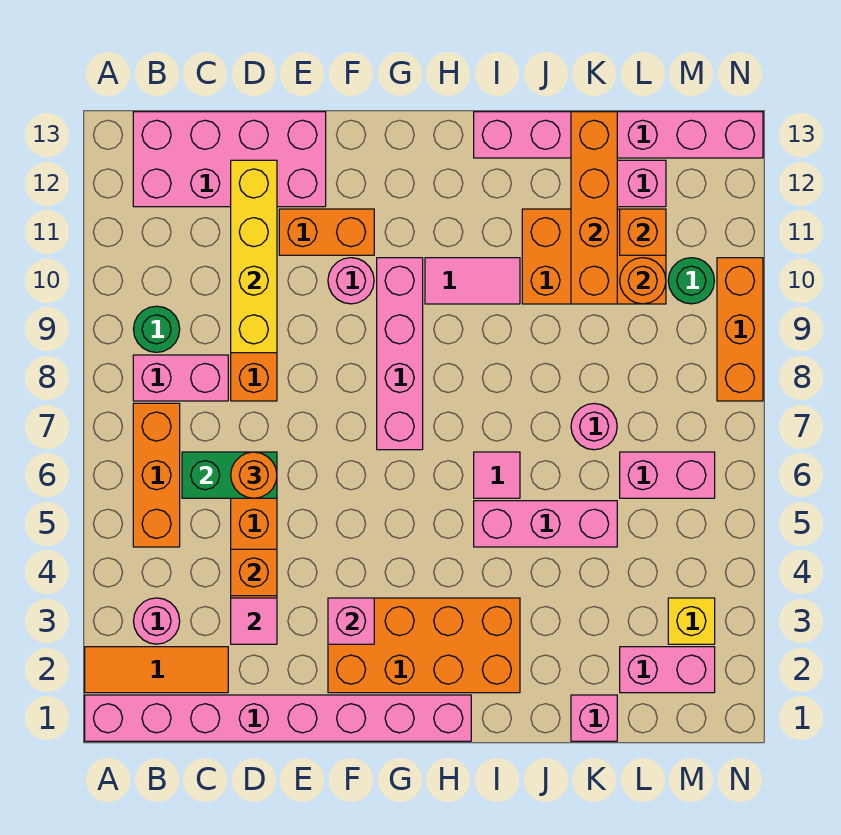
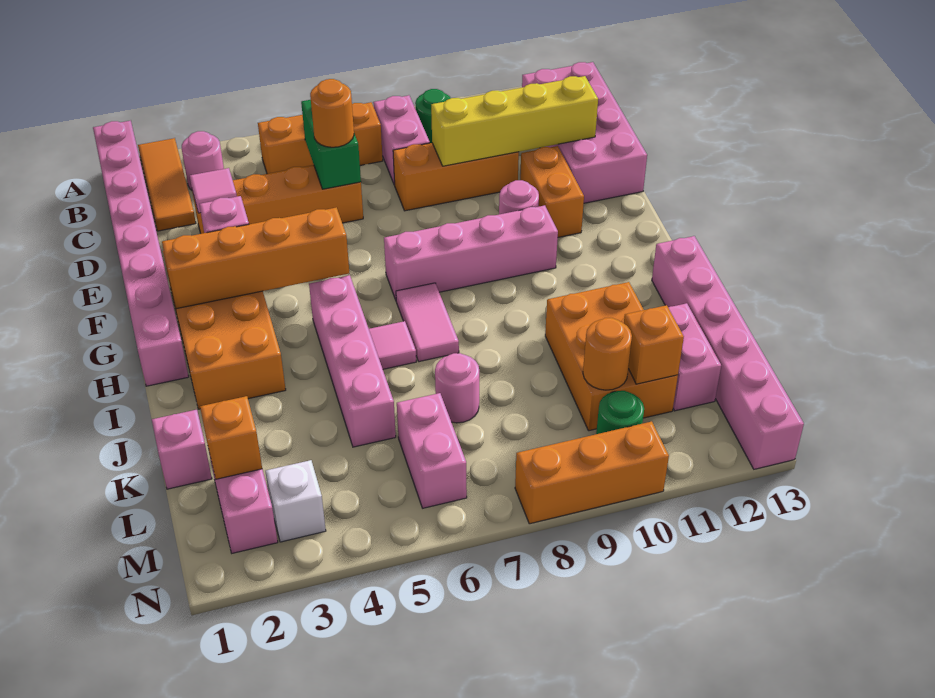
orange 1x1 brick [231,549,277,596] -> orange 1x1 brick moved to [200,396,262,479]
pink 1x2 tile [425,258,520,304] -> pink 1x2 tile moved to [396,283,459,362]
pink 1x3 brick [474,501,617,547] -> pink 1x4 brick [309,275,396,447]
orange 1x4 brick [571,112,617,304] -> orange 1x4 brick moved to [162,207,349,309]
yellow 1x1 brick [668,598,715,644] -> white 1x1 brick [265,460,326,542]

